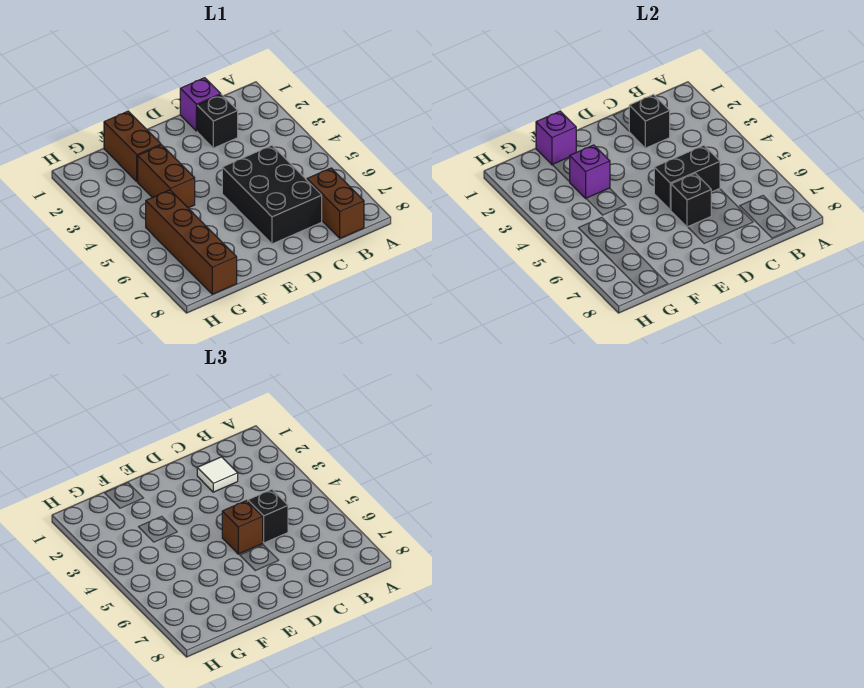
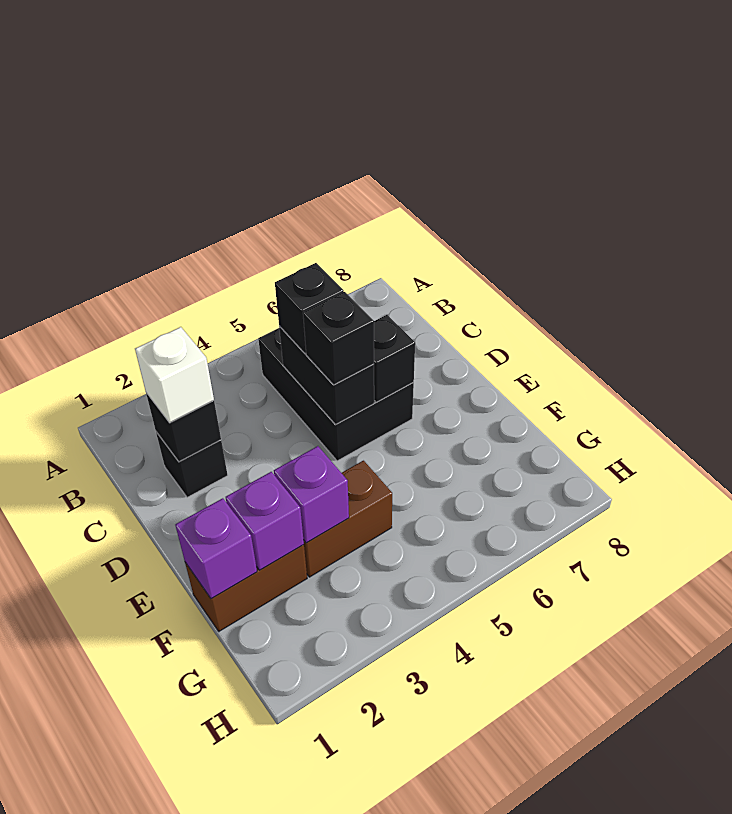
brown 1x2 brick [307,168,364,238] -> none
purple 1x1 brick [180,78,221,131] -> purple 1x1 brick moved to [226,472,304,570]
white 1x1 tile [197,457,238,492] -> white 1x1 brick [135,327,214,423]
black 2x3 brick [222,145,322,244] -> black 2x3 brick turned to [258,328,414,461]
brown 1x1 brick [222,501,263,554] -> black 1x1 brick [303,292,374,385]
brown 1x4 brick [146,190,237,294] -> none

